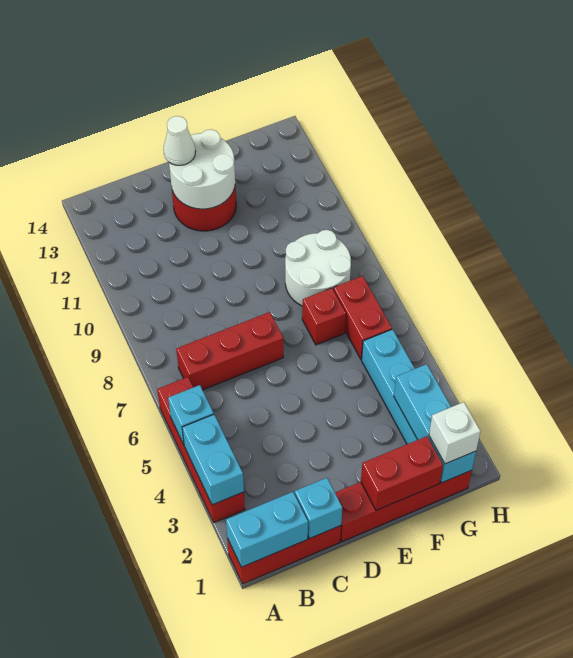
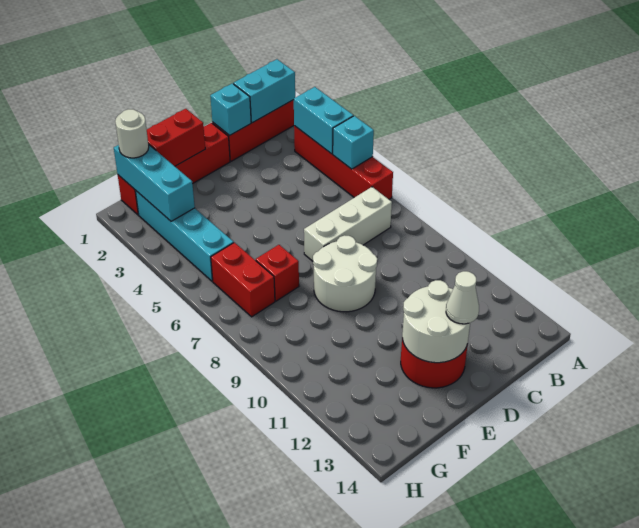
red 1x3 brick [176,312,283,390] -> white 1x3 brick [304,187,392,261]
white 2x2 round brick [285,230,351,306] -> white 2x2 round brick moved to [313,235,377,312]
white 1x1 brick [429,402,481,464] -> white 1x1 round brick [115,109,149,158]

